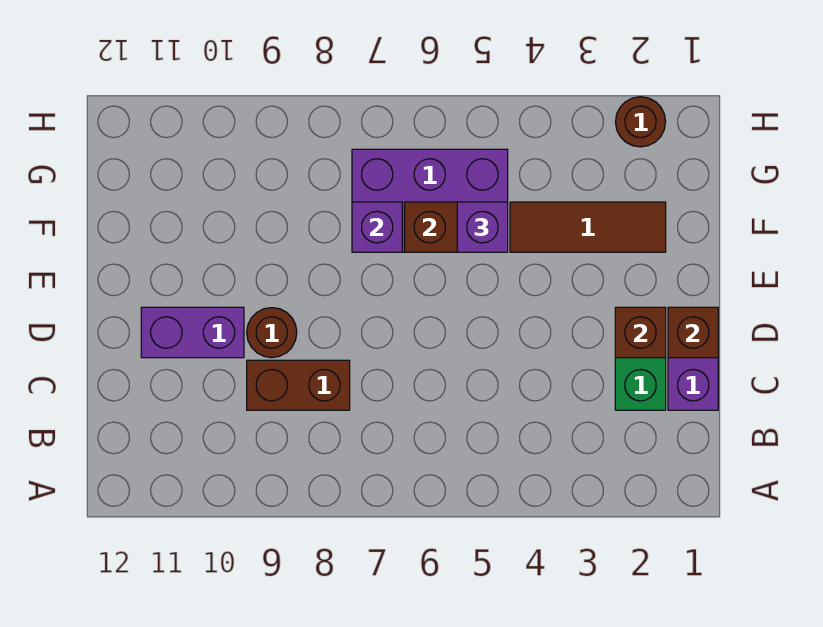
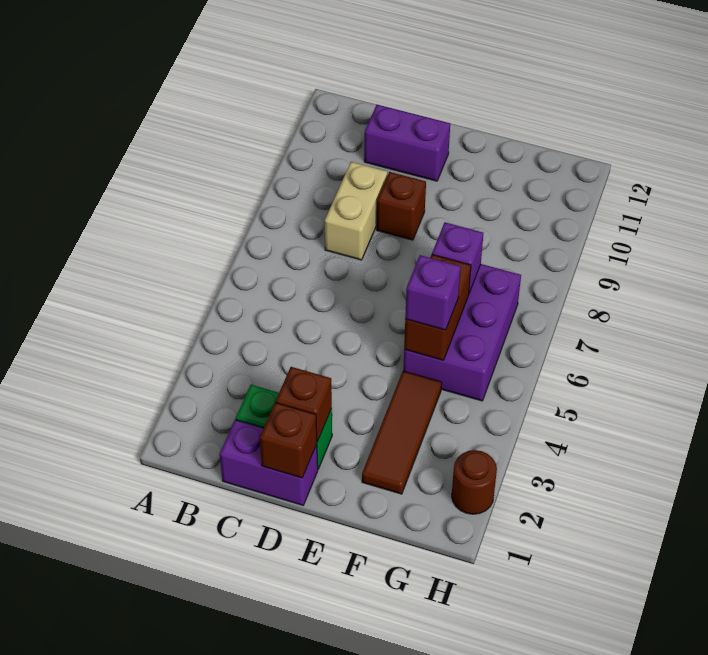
brown 1x2 brick [247,360,350,410] -> tan 1x2 brick [325,162,387,260]
brown 1x1 round brick [247,308,297,358] -> brown 1x1 brick [377,172,426,240]
purple 1x2 brick [141,307,244,358] -> purple 1x2 brick turned to [364,105,450,181]

